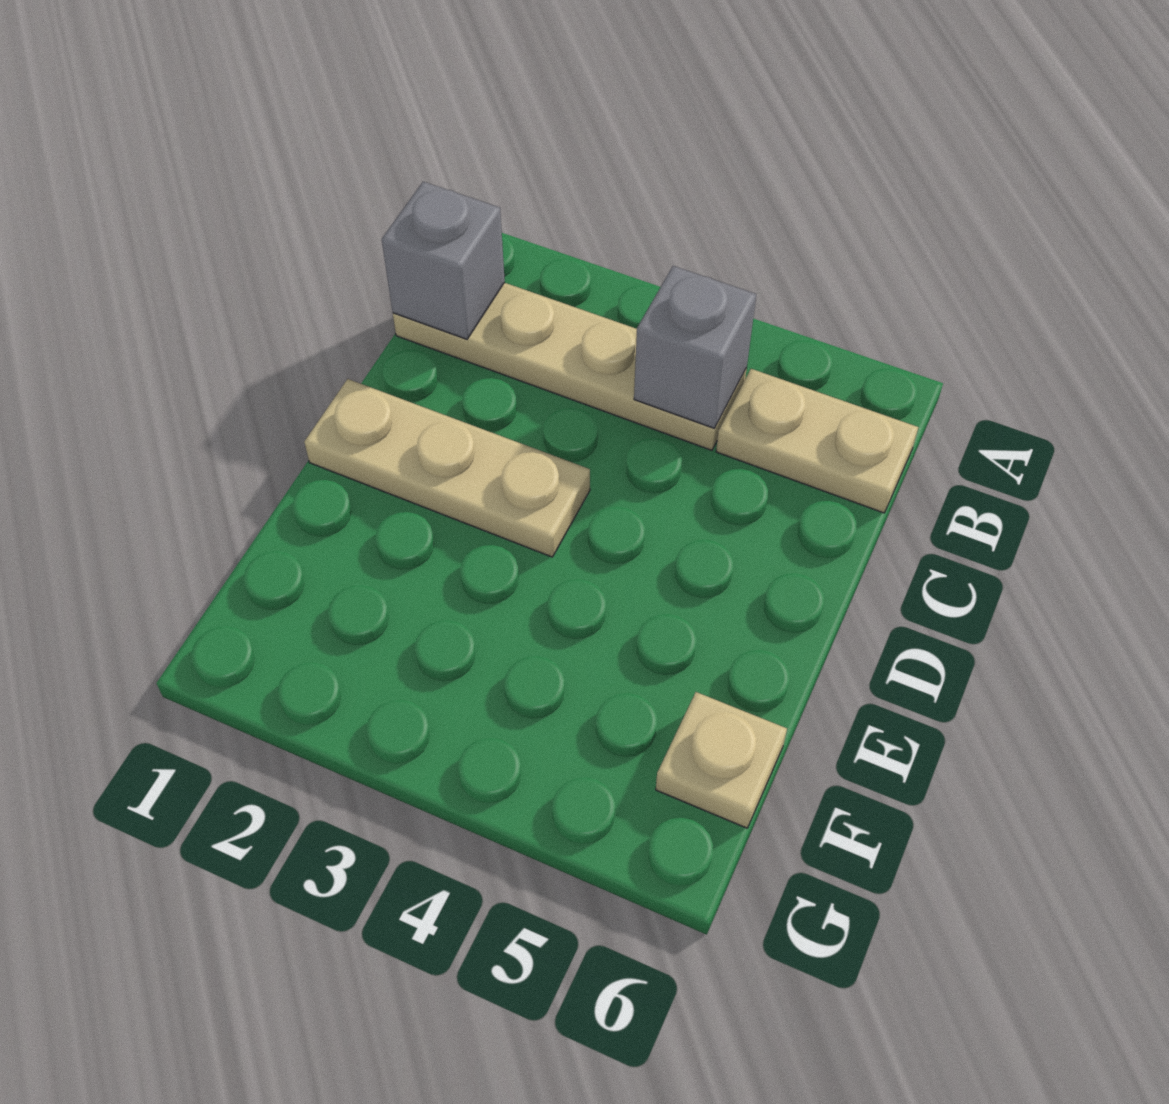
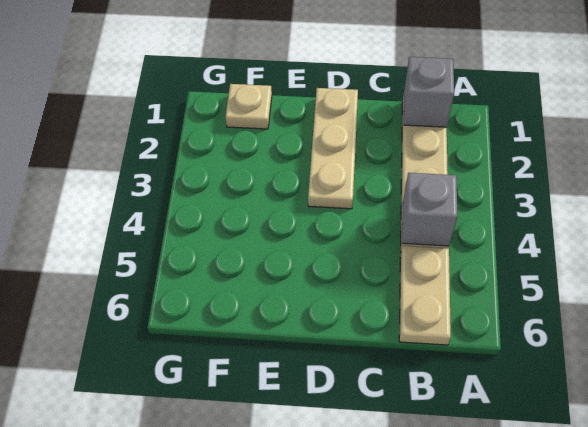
tan 1x1 plate [656,692,787,828] -> tan 1x1 plate moved to [225,84,272,129]

